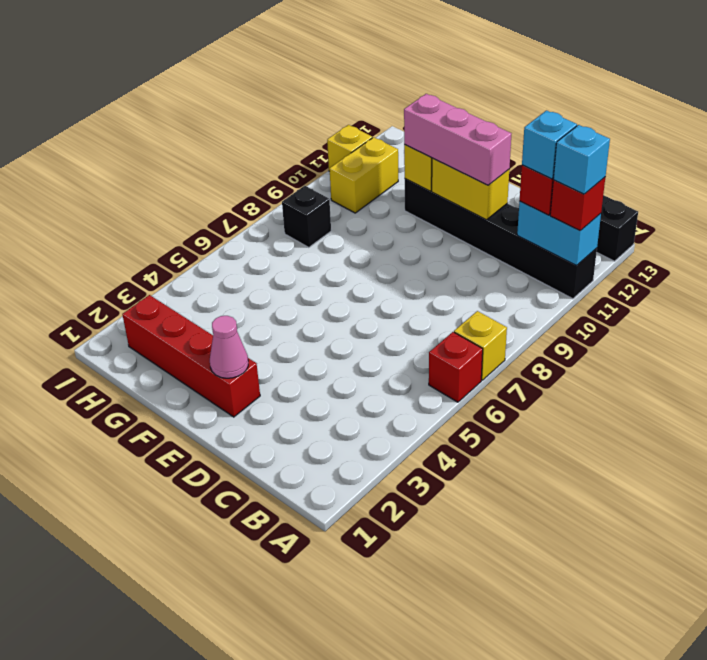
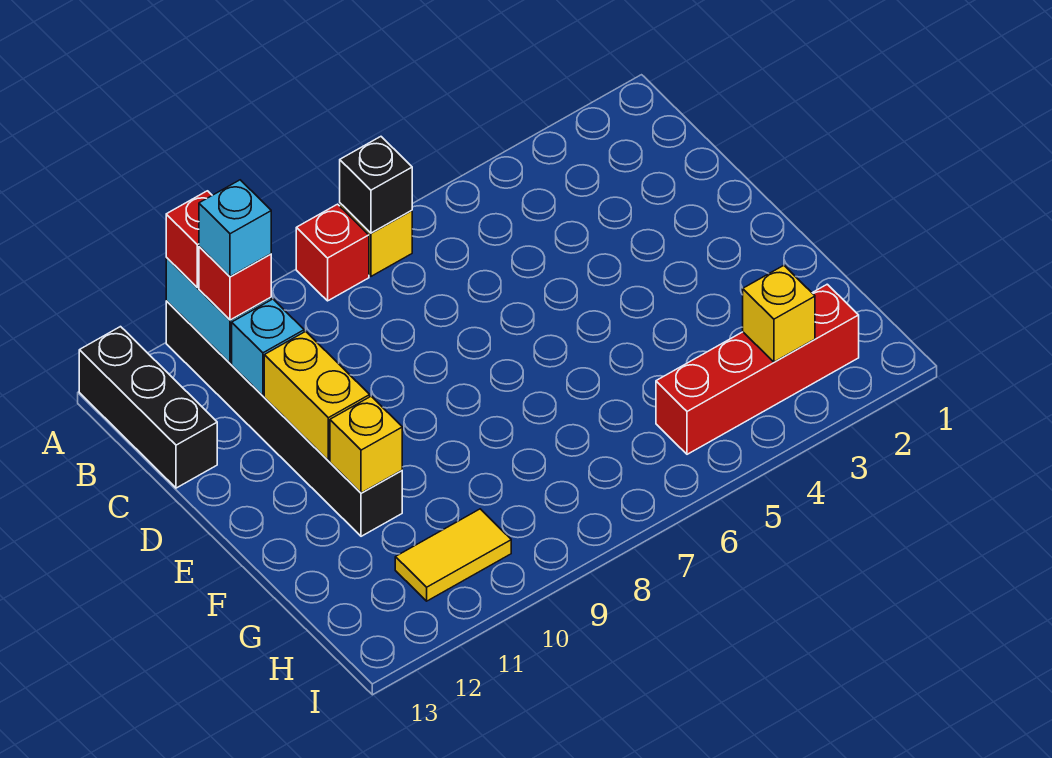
red 1x1 brick [429,332,483,402] -> red 1x1 brick moved to [296,204,369,301]
cyan 1x1 brick [553,125,610,194] -> cyan 1x1 brick moved to [232,299,304,396]
pink 1x3 brick [404,94,511,185] -> none
red 1x4 brick [122,295,260,417] -> red 1x4 brick turned to [656,284,859,454]
pink 1x1 cone [210,316,248,378] -> none
black 1x1 brick [282,186,331,247] -> black 1x1 brick moved to [340,137,412,233]
yellow 1x2 brick [330,137,398,213] -> yellow 1x2 tile [395,509,511,601]
yellow 1x1 brick [327,125,372,171] -> yellow 1x1 brick moved to [743,265,815,362]

